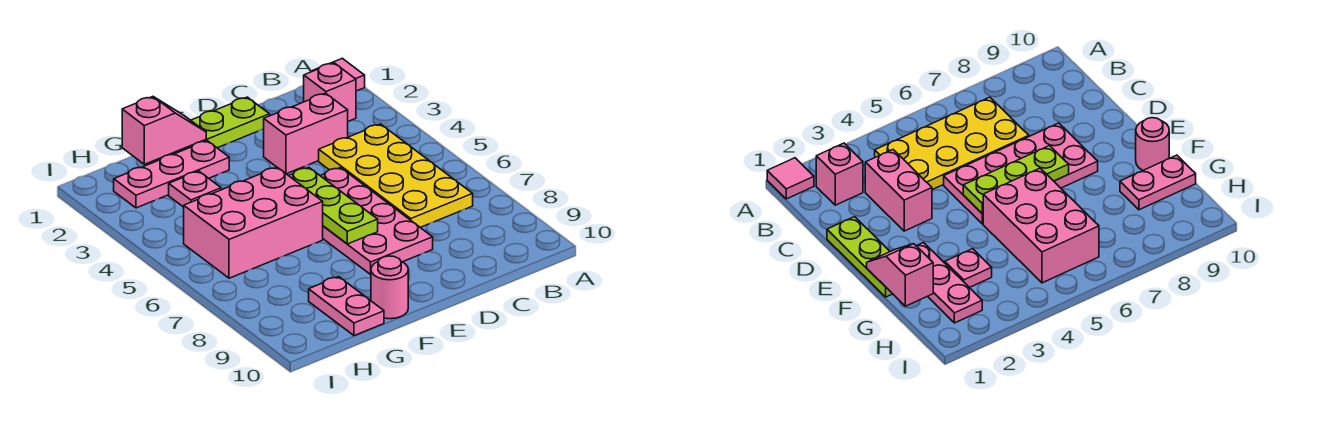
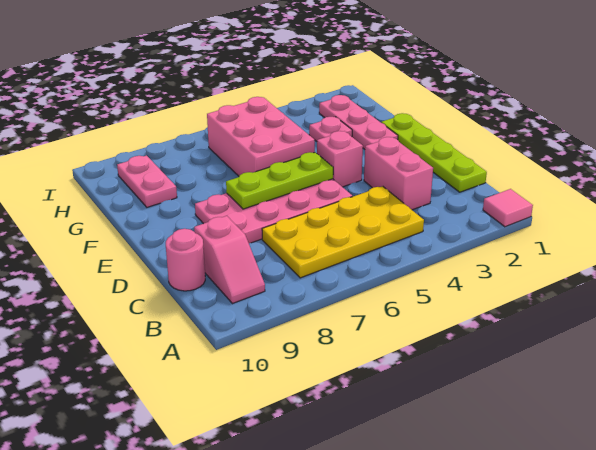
pink 1x1 brick [304,63,356,121] -> pink 1x1 brick moved to [317,131,363,187]
lime 1x3 plate [169,97,270,155] -> lime 1x4 plate [381,113,487,192]
pink 1x2 slope [122,97,206,164] -> pink 1x2 slope moved to [194,216,265,304]
pink 1x1 round brick [371,256,408,319] -> pink 1x1 round brick moved to [166,229,205,291]
pink 1x2 plate [309,277,384,336] -> pink 1x2 plate turned to [117,155,177,207]

